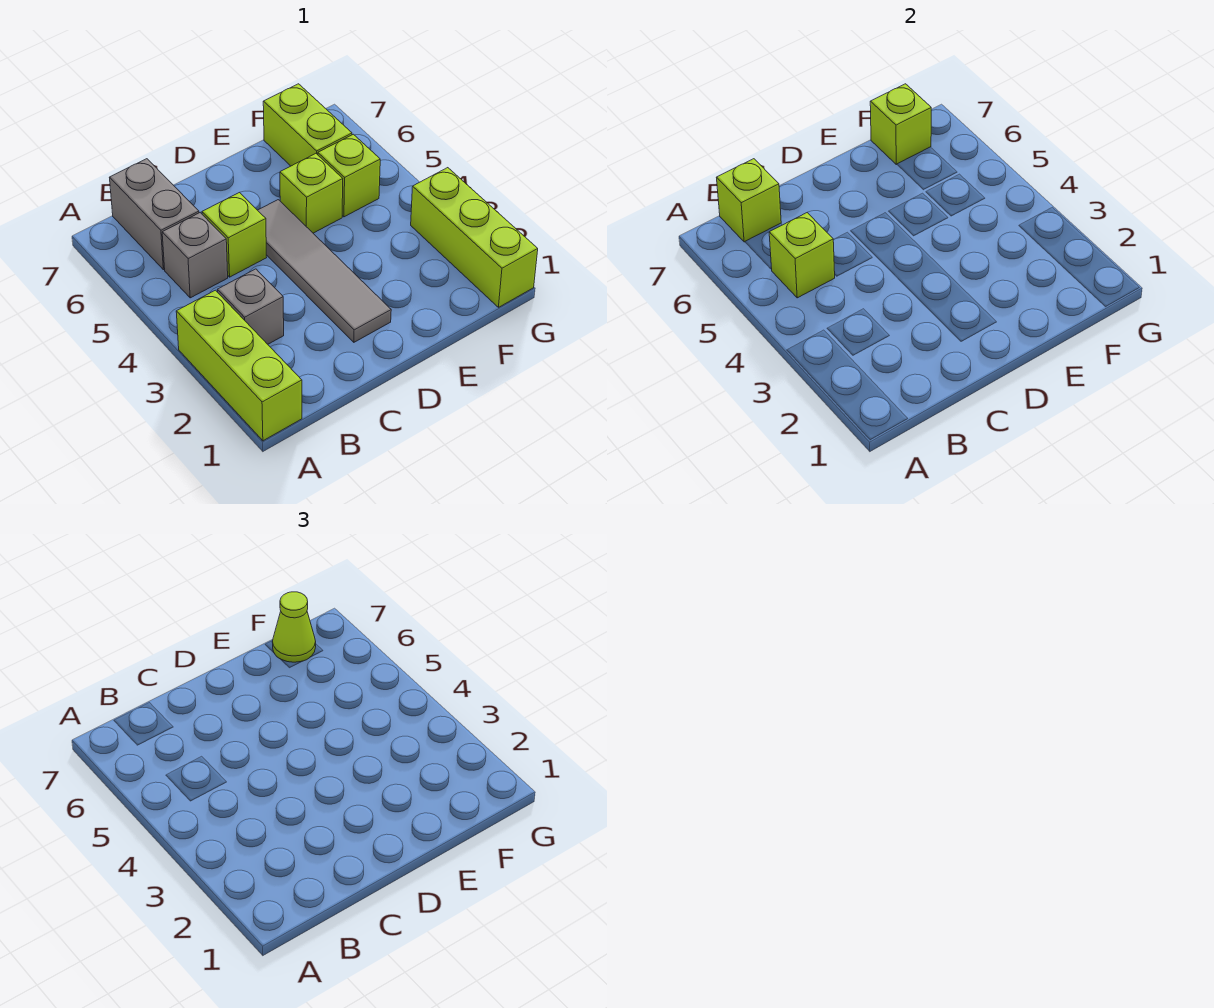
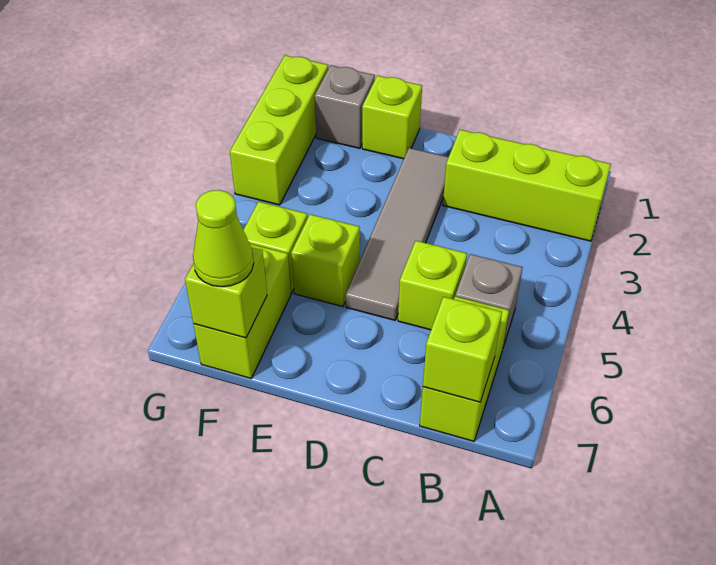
lime 1x3 brick [176,290,302,441] -> lime 1x3 brick turned to [443,130,611,241]
grey 1x1 brick [217,269,284,344] -> grey 1x1 brick moved to [315,65,375,148]
lime 1x1 brick [769,213,835,298] -> lime 1x1 brick moved to [362,76,422,159]
grey 1x2 brick [109,159,199,270] -> lime 1x2 brick [420,296,509,441]

